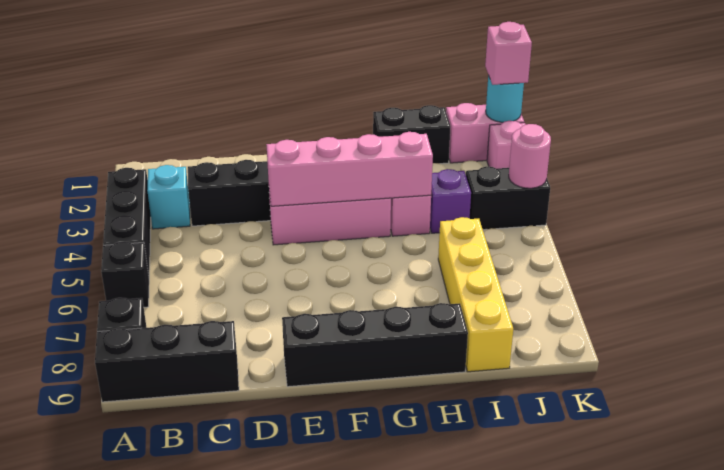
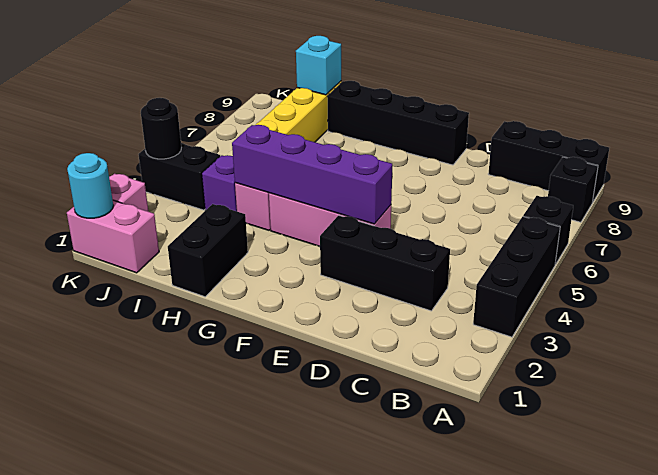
cyan 1x1 brick [147,165,190,229] -> cyan 1x1 brick moved to [296,36,341,95]
pink 1x4 brick [266,132,433,206] -> purple 1x4 brick [232,125,392,224]
black 1x2 brick [373,105,451,164] -> black 1x2 brick turned to [168,204,248,297]
pink 1x1 brick [485,22,532,85] -> none
pink 1x1 round brick [509,124,551,188] -> black 1x1 round brick [141,98,182,159]

